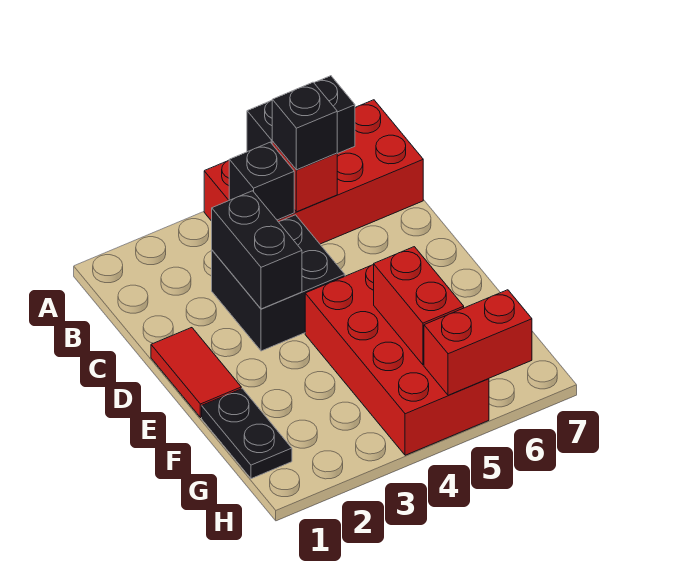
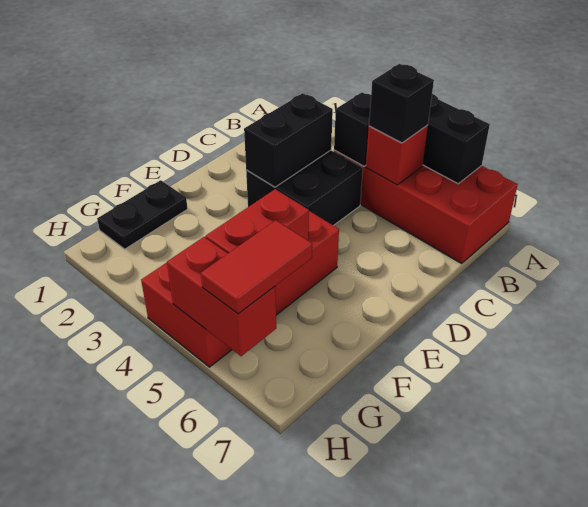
red 1x2 tile [151,328,241,418] -> red 1x2 tile moved to [201,220,312,314]

